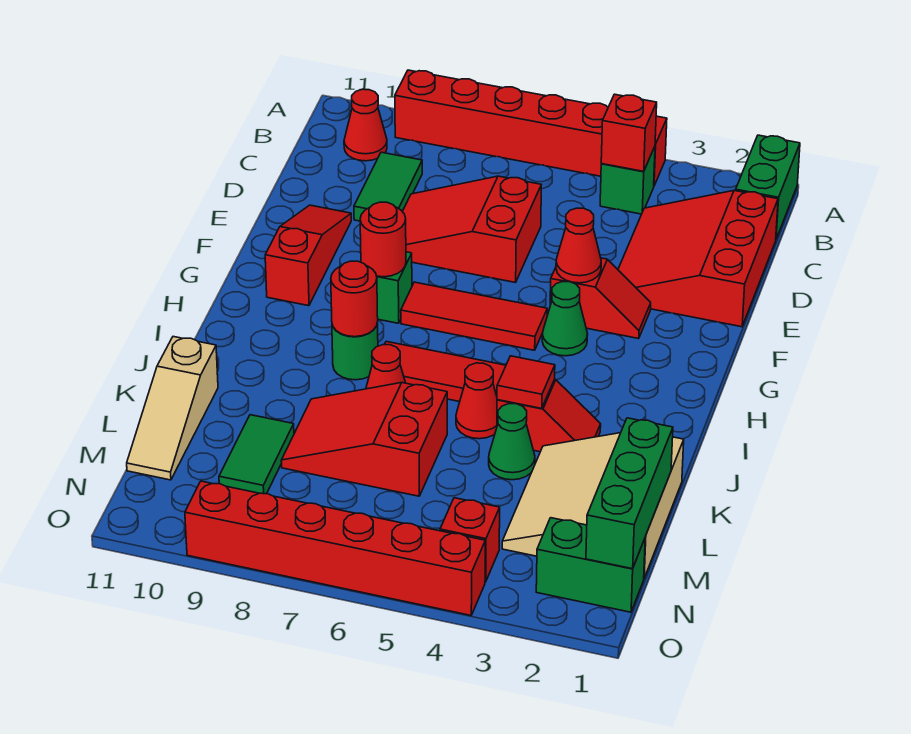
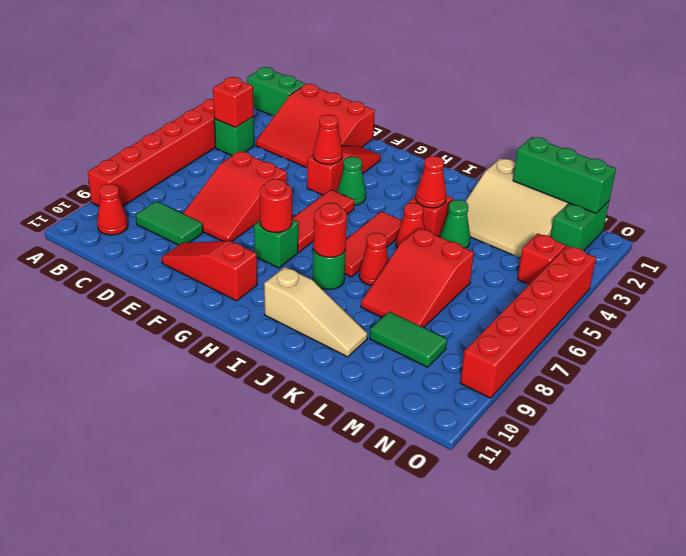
red 1x2 slope [550,258,651,339] -> red 1x3 slope [307,146,381,195]
red 1x1 tile [497,356,555,409] -> red 1x1 cone [416,156,446,208]
tan 1x3 slope [127,337,218,480] -> tan 1x3 slope moved to [264,267,368,357]

